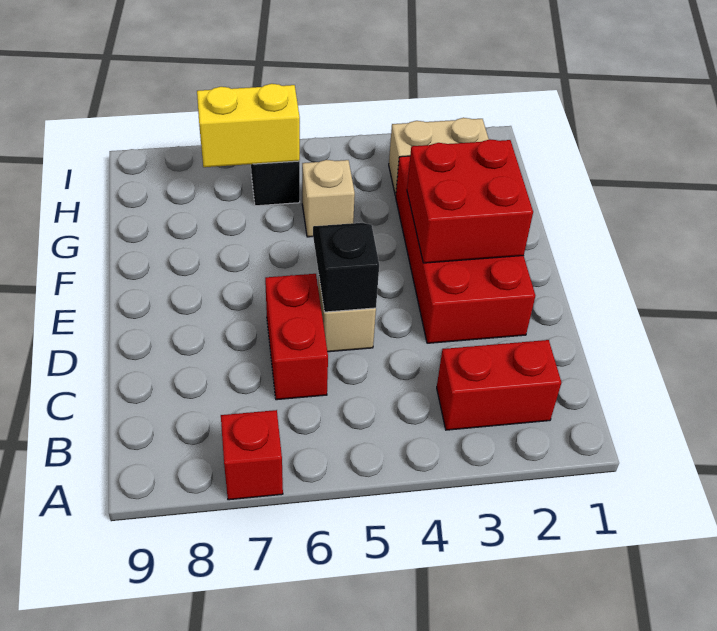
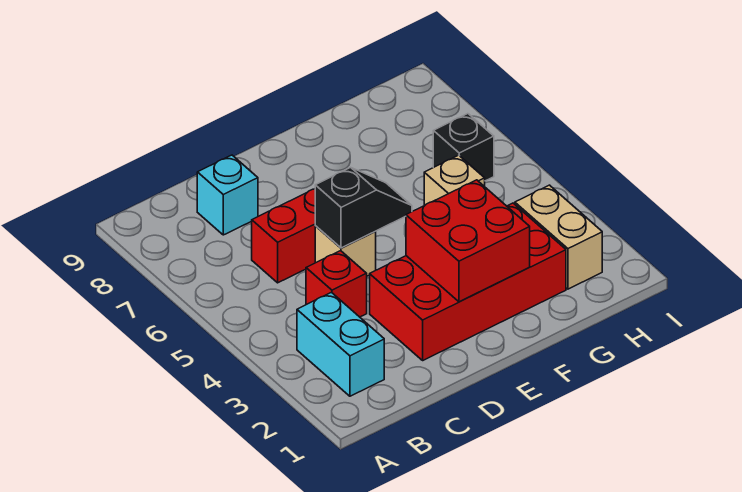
red 1x1 brick [221,410,283,500] -> red 1x1 brick moved to [306,251,367,317]
red 1x2 brick [437,340,561,430] -> cyan 1x2 brick [297,292,384,396]
none -> cyan 1x1 brick [197,155,258,235]
yellow 1x2 brick [197,84,300,167] -> none

